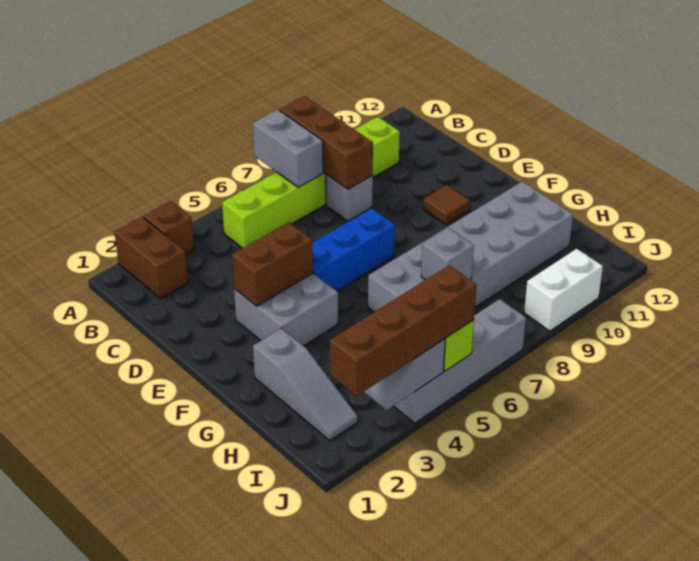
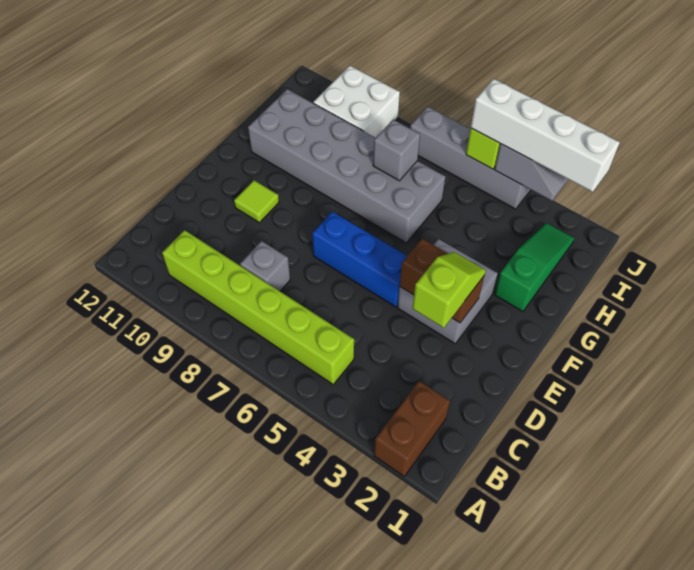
brown 1x1 brick [144,201,194,254] -> none
grey 1x2 brick [253,110,323,188] -> none
brown 1x3 brick [280,96,373,189] -> none
none -> lime 1x2 slope [412,252,486,328]
brown 1x1 tile [423,185,470,225] -> lime 1x1 tile [234,180,279,223]
grey 1x3 slope [253,328,358,440] -> green 1x3 slope [494,223,574,312]
brown 1x4 brick [330,265,476,396] -> white 1x4 brick [471,79,620,192]
white 1x2 brick [524,249,603,331] -> white 2x2 brick [313,66,400,138]

